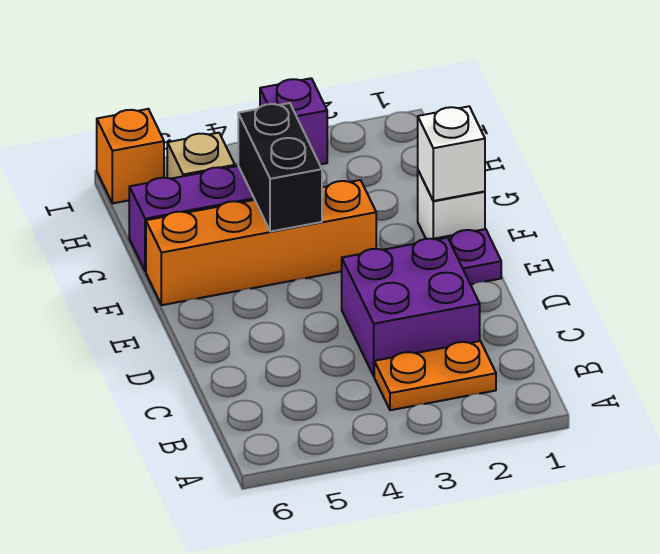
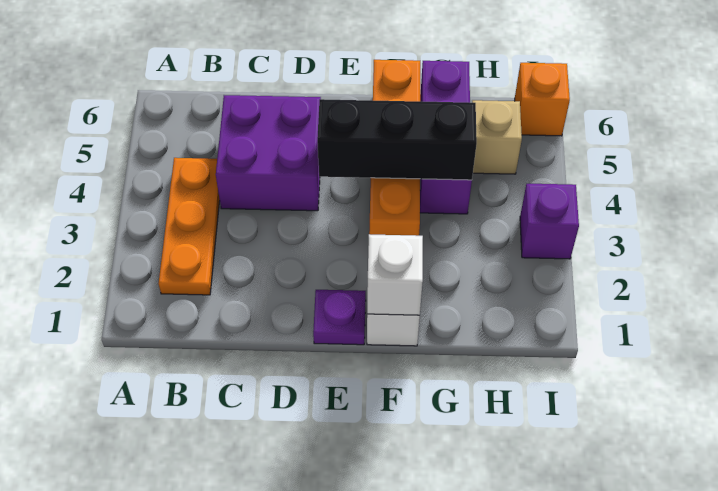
orange 1x2 plate [374,341,496,410] -> orange 1x3 plate [159,158,220,295]
purple 2x2 brick [342,238,480,376] -> purple 2x2 brick moved to [216,95,321,211]
black 1x2 brick [238,103,322,232] -> black 1x3 brick [317,99,477,180]

